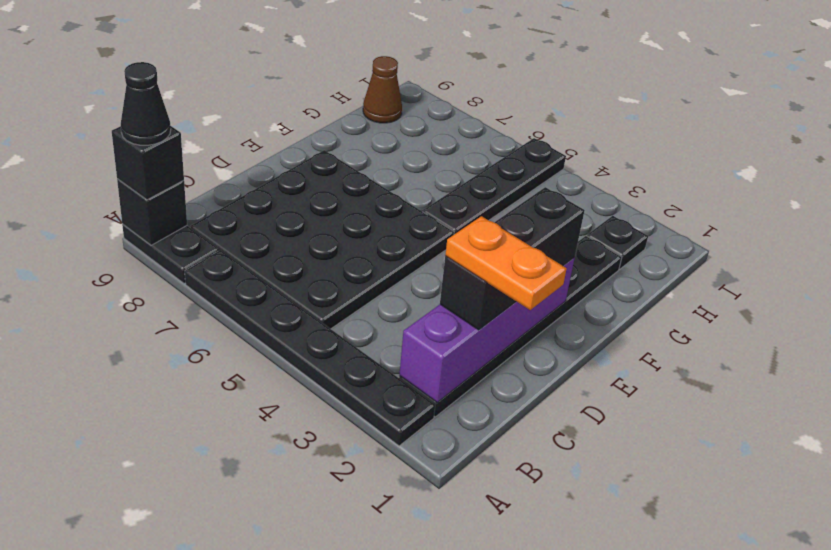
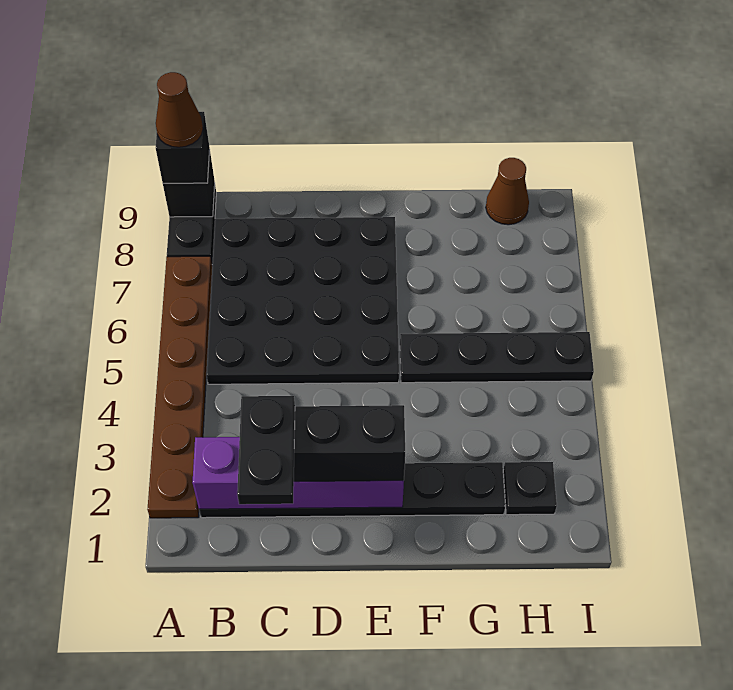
black 1x6 plate [185,250,435,446] -> brown 1x6 plate [147,256,212,518]
black 1x1 cone [121,62,171,145] -> brown 1x1 cone [156,72,203,147]
orange 1x2 plate [445,216,567,310] -> black 1x2 plate [237,396,295,504]

